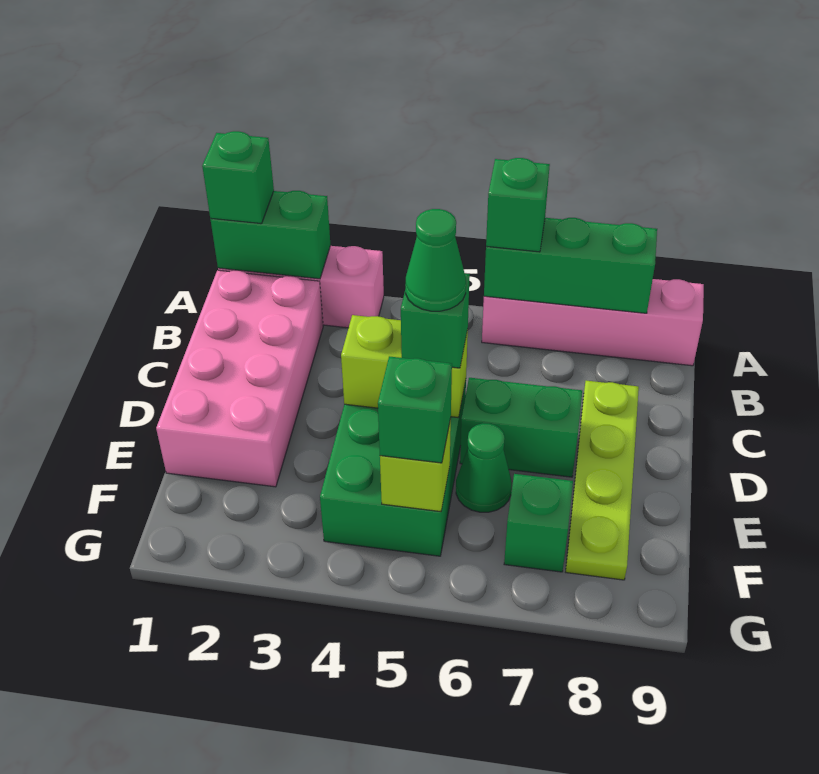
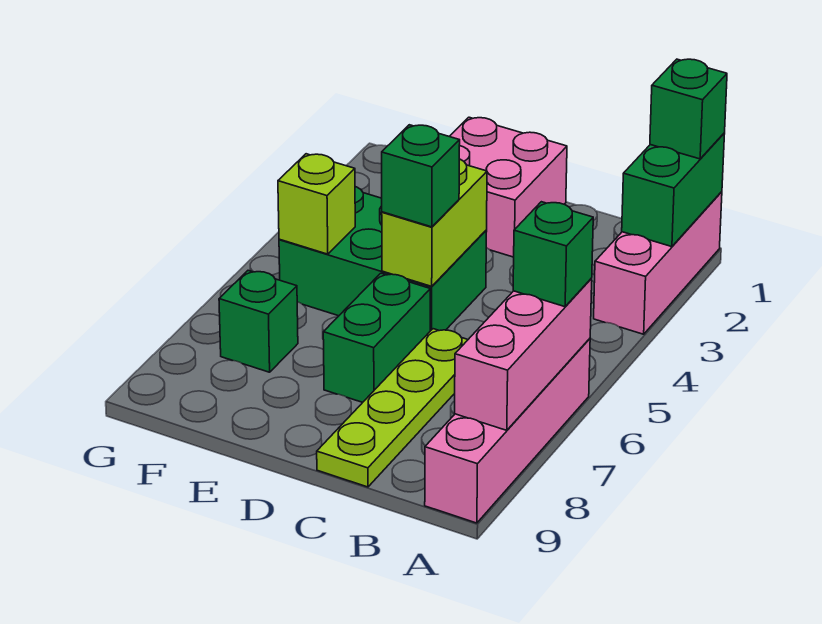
green 1x3 brick [484,218,657,313] -> pink 1x3 brick [455,278,592,430]
pink 2x4 brick [156,270,323,487] -> pink 2x2 brick [449,117,567,257]
lime 1x4 plate [566,381,639,580] -> lime 1x4 plate turned to [317,329,468,487]
green 1x1 cone [405,209,466,311] -> none
green 1x1 cone [456,423,512,512] -> none
green 1x1 brick [378,356,452,463] -> none

